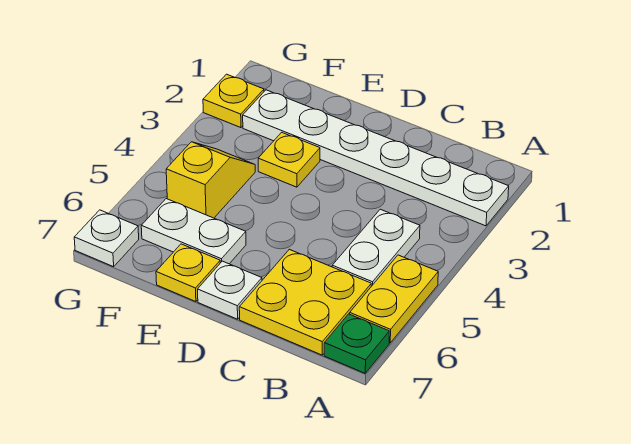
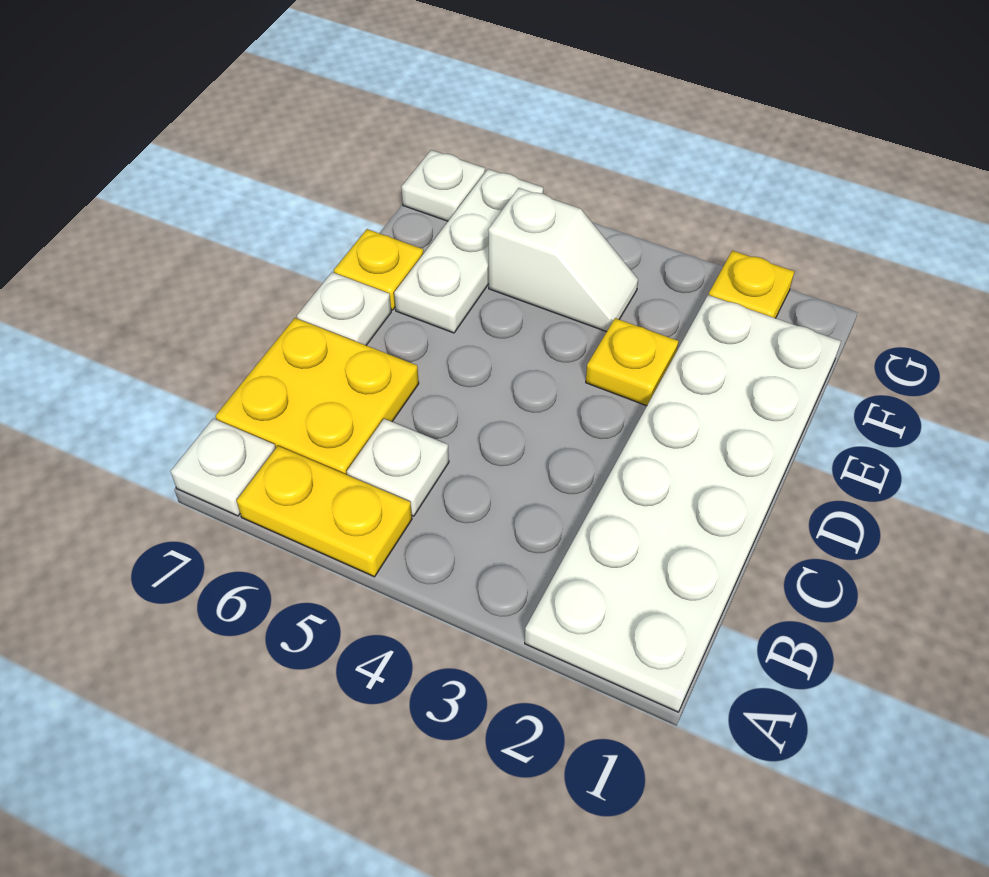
white 1x6 plate [243,90,509,226] -> white 2x6 plate [525,295,841,712]
green 1x1 plate [324,314,389,373] -> white 1x1 plate [171,419,276,516]
white 1x2 plate [332,209,420,286] -> white 1x1 plate [347,419,449,516]
white 1x2 plate [141,199,246,264] -> white 1x3 plate [394,169,543,333]
yellow 1x2 slope [166,142,255,218] -> white 1x2 slope [488,188,638,332]

